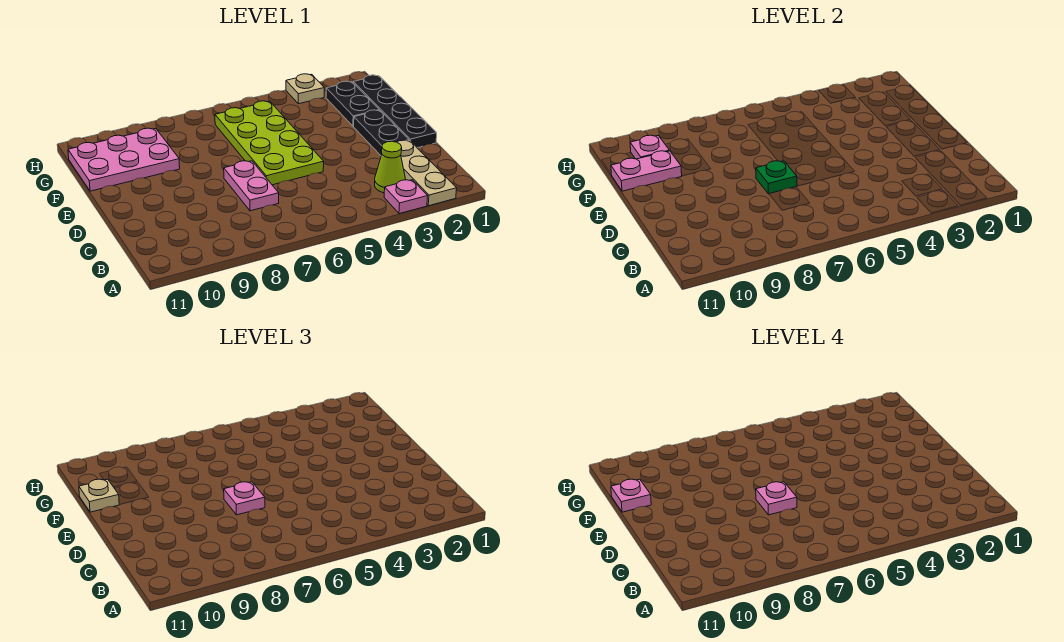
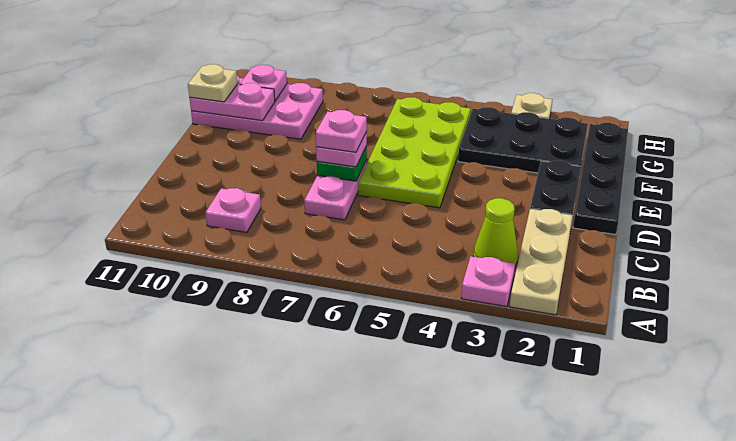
black 1x2 plate [326,81,379,126] -> black 2x3 plate [458,107,588,173]
pink 1x1 plate [611,479,651,512] -> pink 1x1 plate moved to [205,188,261,232]

